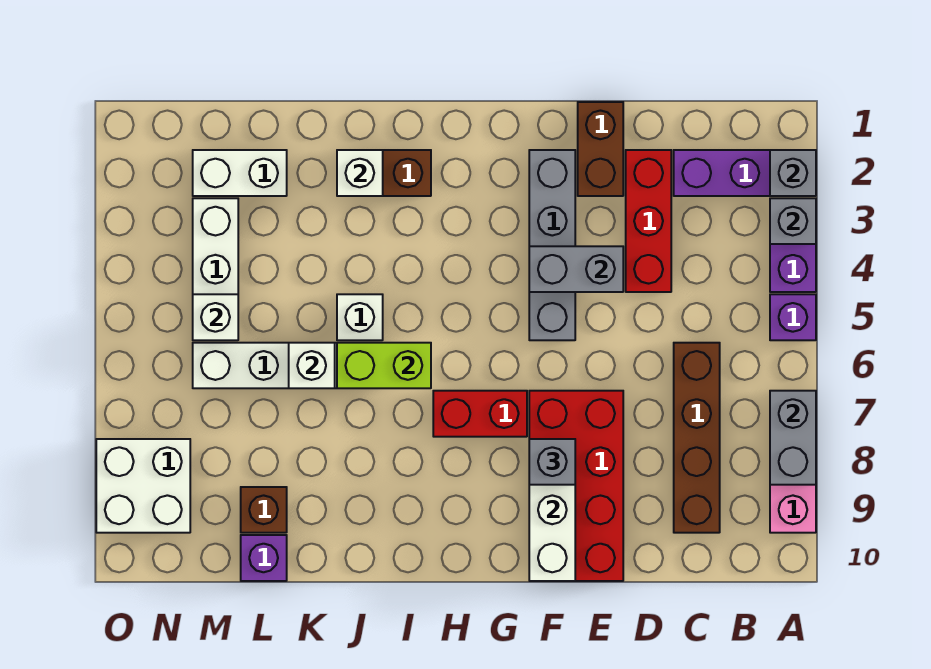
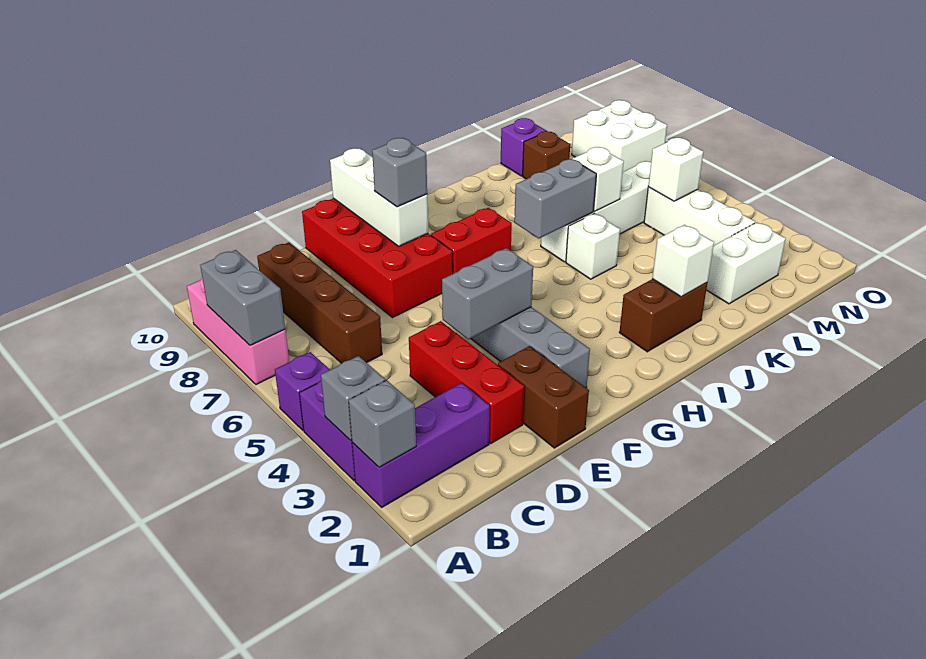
lime 1x2 brick [337,343,431,388] -> grey 1x2 brick [514,159,596,238]

